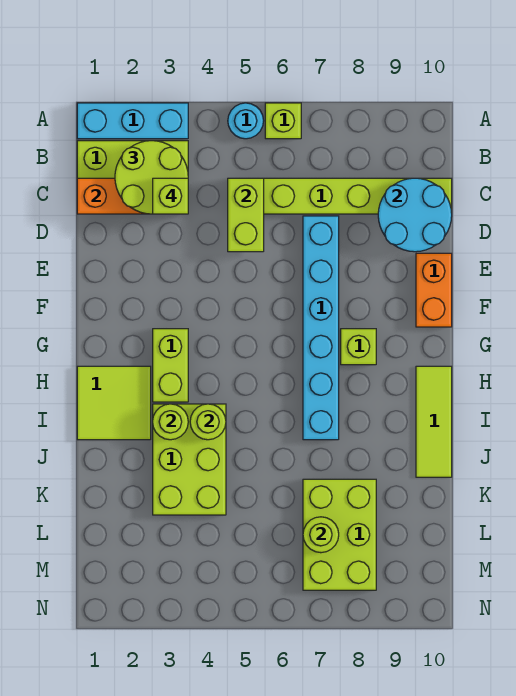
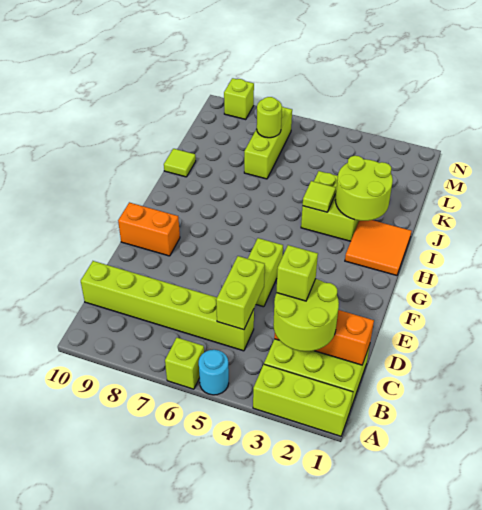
cyan 1x3 brick [77,103,188,139] -> lime 1x3 brick [253,364,353,436]
cyan 2x2 round brick [378,178,452,252] -> none
cyan 1x6 brick [303,216,339,440] -> none
orange 1x2 brick [416,253,452,327] -> orange 1x2 brick turned to [118,202,180,256]
lime 1x2 brick [153,329,188,402] -> lime 1x2 brick moved to [248,238,283,307]
lime 1x1 brick [341,329,376,365] -> lime 1x1 brick moved to [224,78,254,119]
lime 2x2 tile [77,366,151,440] -> orange 2x2 tile [345,220,411,275]
lime 1x3 tile [416,366,452,477] -> lime 1x1 tile [164,149,196,177]
lime 2x3 brick [153,404,226,515] -> lime 2x2 brick [301,171,359,241]
lime 1x1 round brick [153,404,188,440] -> lime 2x2 round brick [335,156,393,221]
lime 1x1 round brick [190,404,226,440] -> lime 1x1 tile [303,181,336,212]
lime 2x3 brick [303,479,376,590] -> lime 1x3 brick [244,107,292,179]

